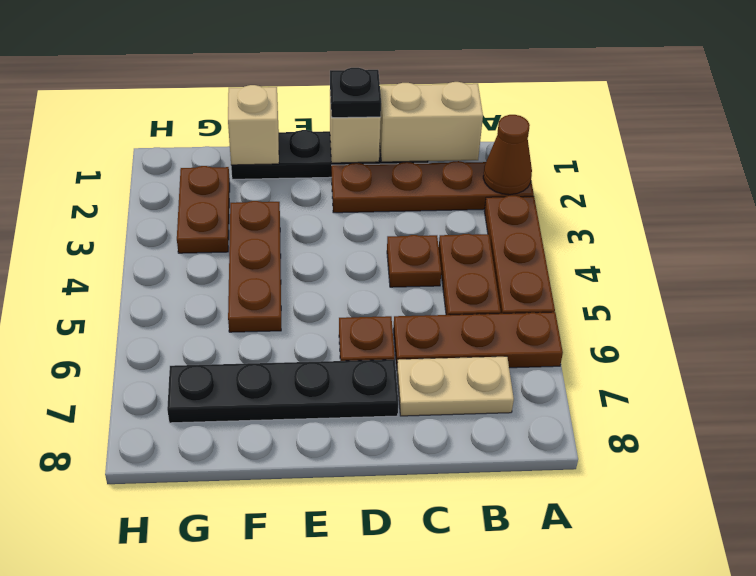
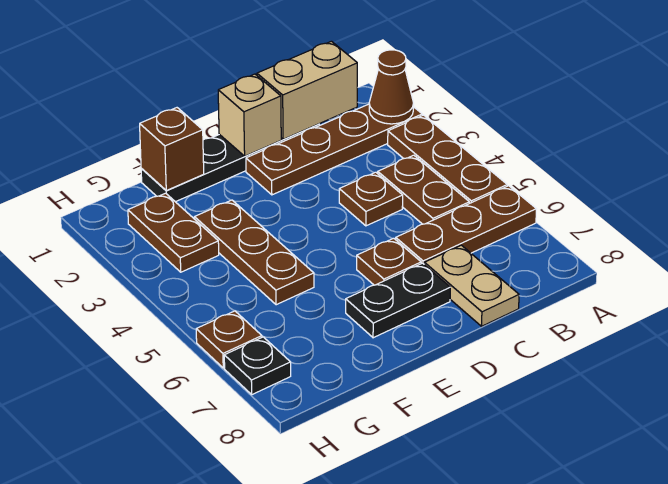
tan 1x2 plate [397,356,514,416] -> tan 1x2 plate turned to [424,245,519,326]
black 1x1 plate [330,68,381,118] -> black 1x1 plate moved to [224,337,291,394]
black 1x4 plate [167,359,398,423] -> black 1x2 plate [346,263,450,338]
tan 1x1 brick [228,85,279,165] -> brown 1x1 brick [140,108,204,190]
none -> brown 1x1 plate [196,311,262,368]

